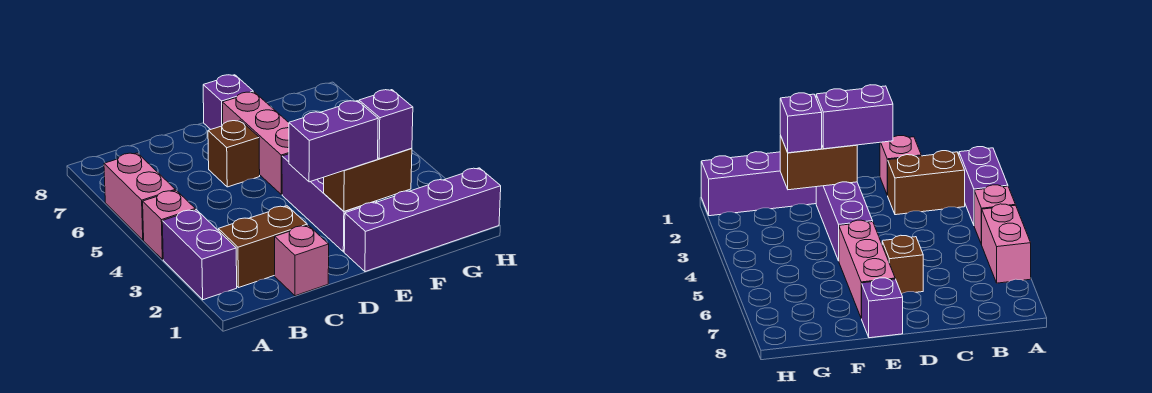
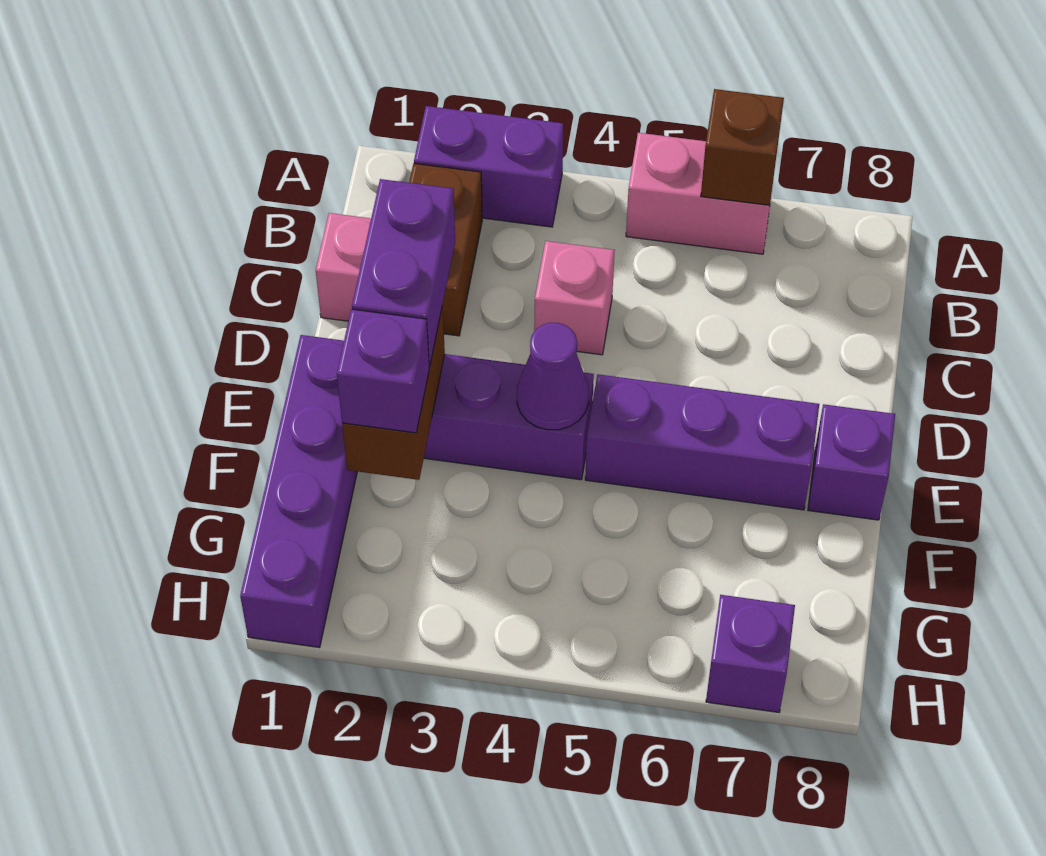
pink 1x1 brick [143,190,195,260] -> pink 1x1 brick moved to [534,241,615,355]
brown 1x1 brick [208,120,260,187] -> brown 1x1 brick moved to [701,89,784,205]
none -> purple 1x1 cone [517,323,589,430]
pink 1x3 brick [222,92,289,194] -> purple 1x3 brick [585,374,819,510]
none -> purple 1x1 brick [706,595,795,712]

